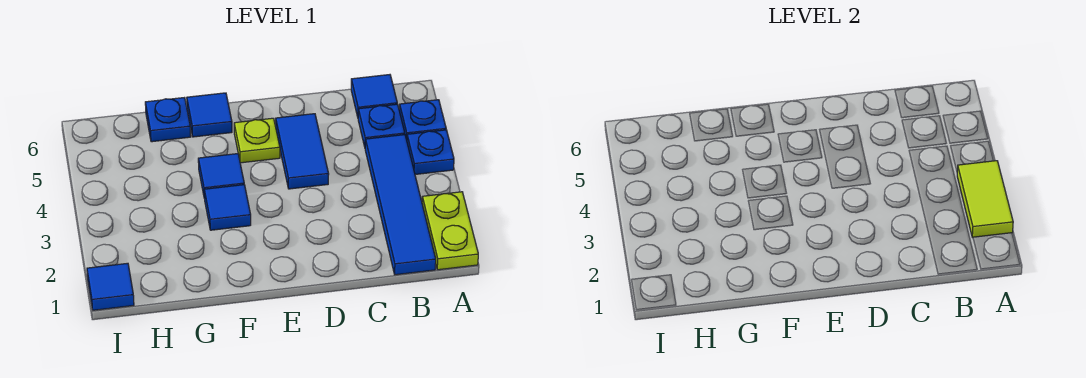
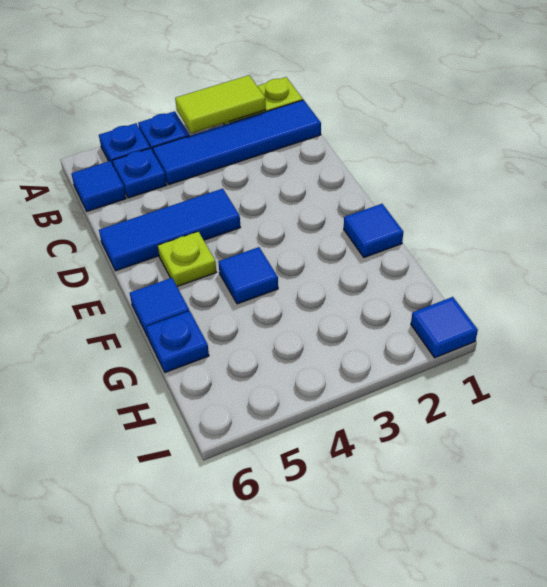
blue 1x2 tile [276,114,329,189] -> blue 1x3 tile [99,189,240,271]
blue 1x1 tile [204,185,251,230] -> blue 1x1 tile moved to [344,204,403,257]

